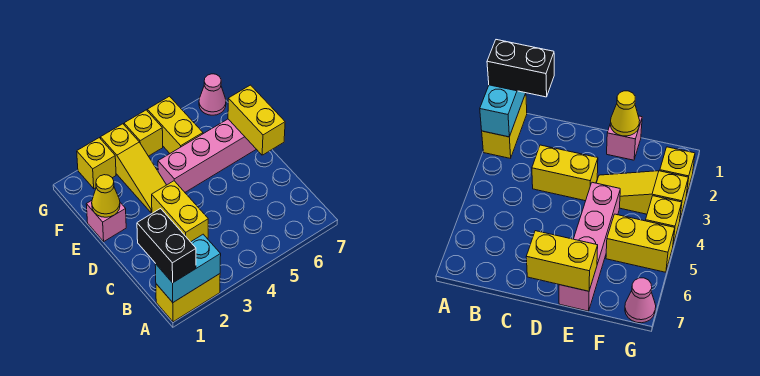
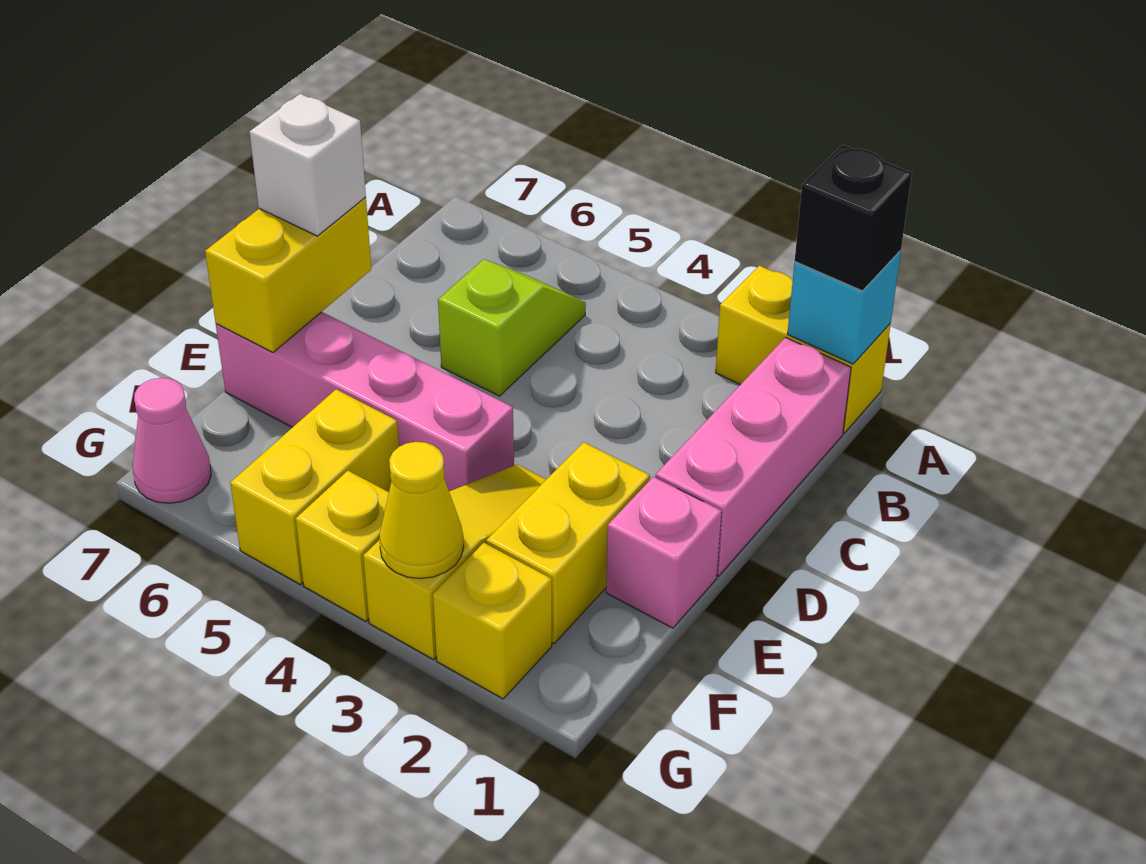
cyan 1x2 brick [155,234,221,302] -> cyan 1x1 brick [787,250,901,364]
black 1x2 brick [137,209,196,283] -> black 1x1 brick [795,145,912,291]
none -> pink 1x3 brick [655,338,851,576]
none -> lime 1x2 slope [438,259,586,396]
yellow 1x2 brick [152,181,208,242] -> yellow 1x2 brick moved to [486,442,650,644]
none -> white 1x1 brick [250,94,366,236]
yellow 1x1 cone [92,175,120,217] -> yellow 1x1 cone moved to [379,442,464,579]

